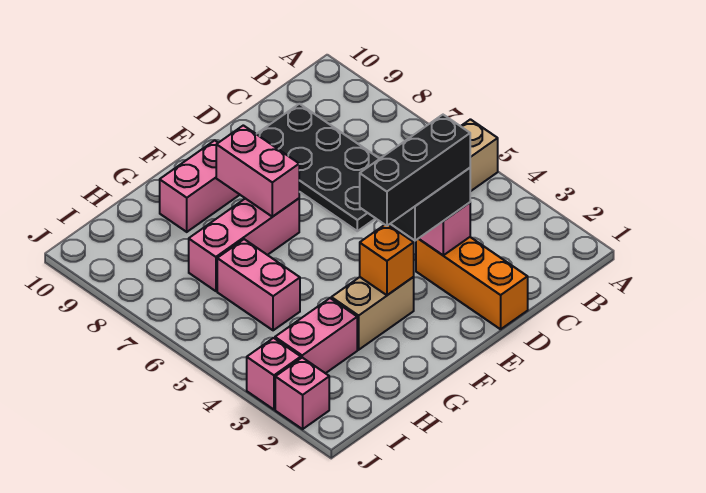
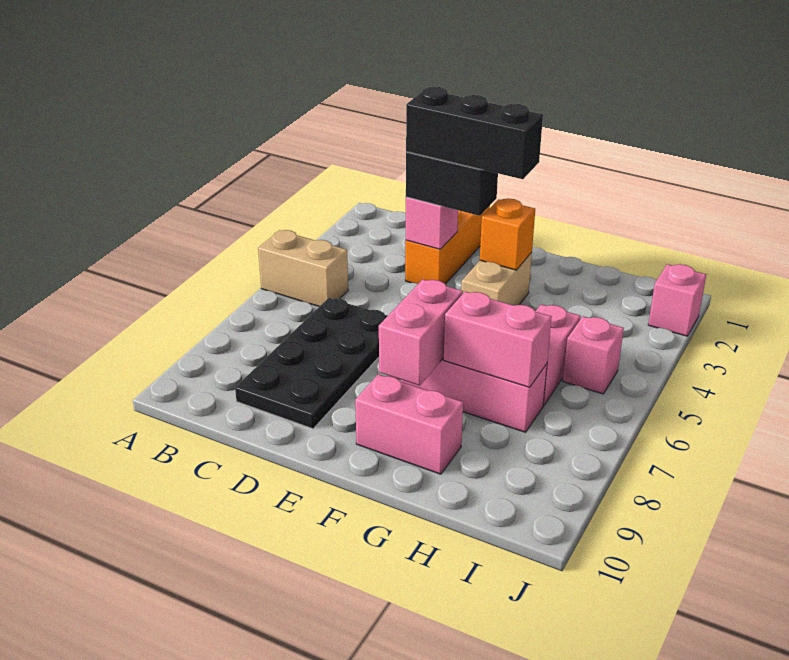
tan 1x2 brick [331,277,414,350] -> tan 1x2 brick turned to [461,252,532,306]
pink 1x2 brick [275,298,357,373] -> pink 1x2 brick moved to [444,292,551,387]
pink 1x1 brick [247,338,301,409] -> pink 1x1 brick moved to [563,316,624,394]

